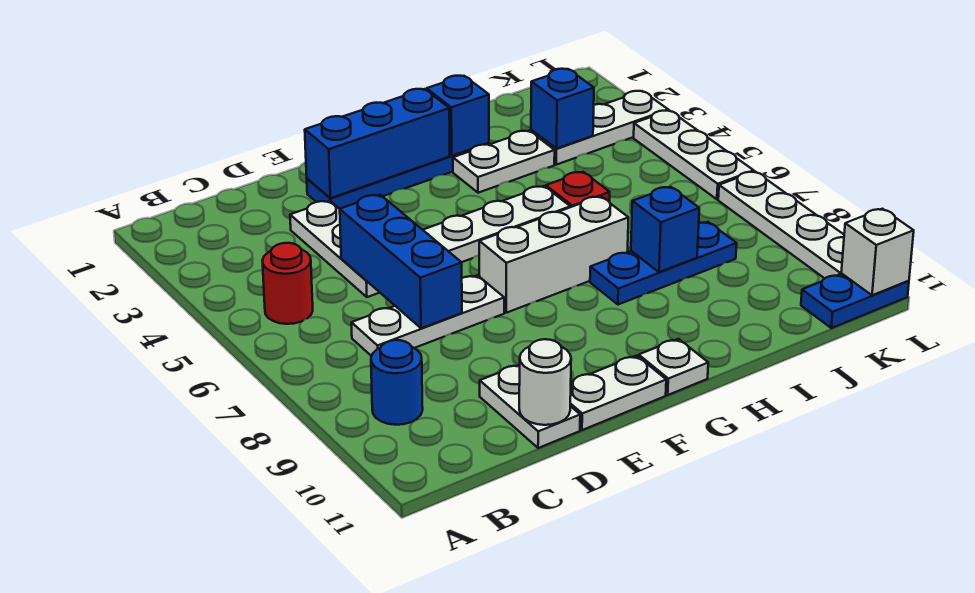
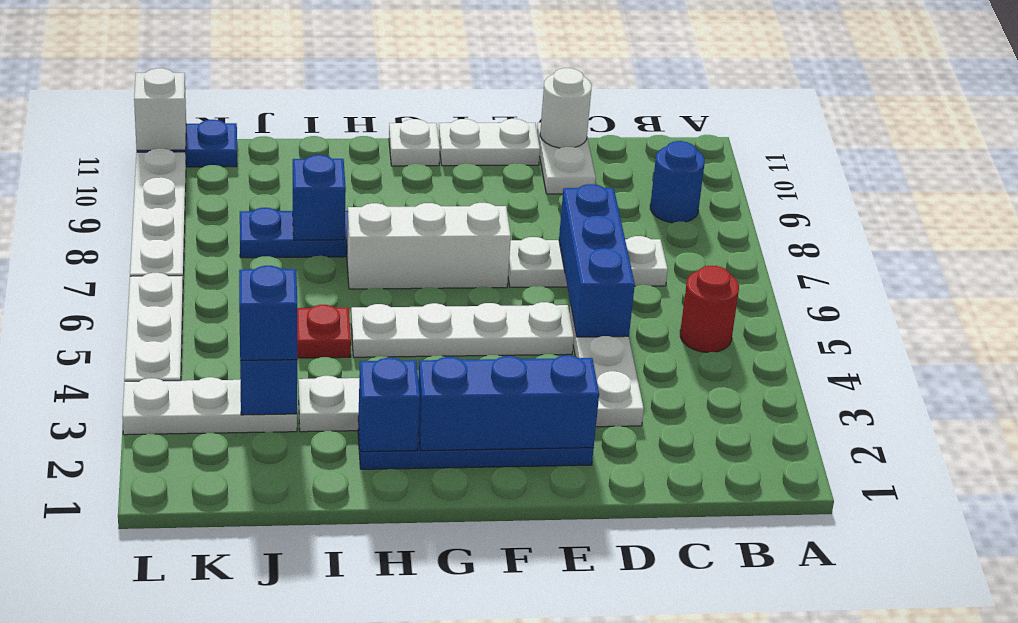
none -> blue 1x1 brick [239,266,297,360]

